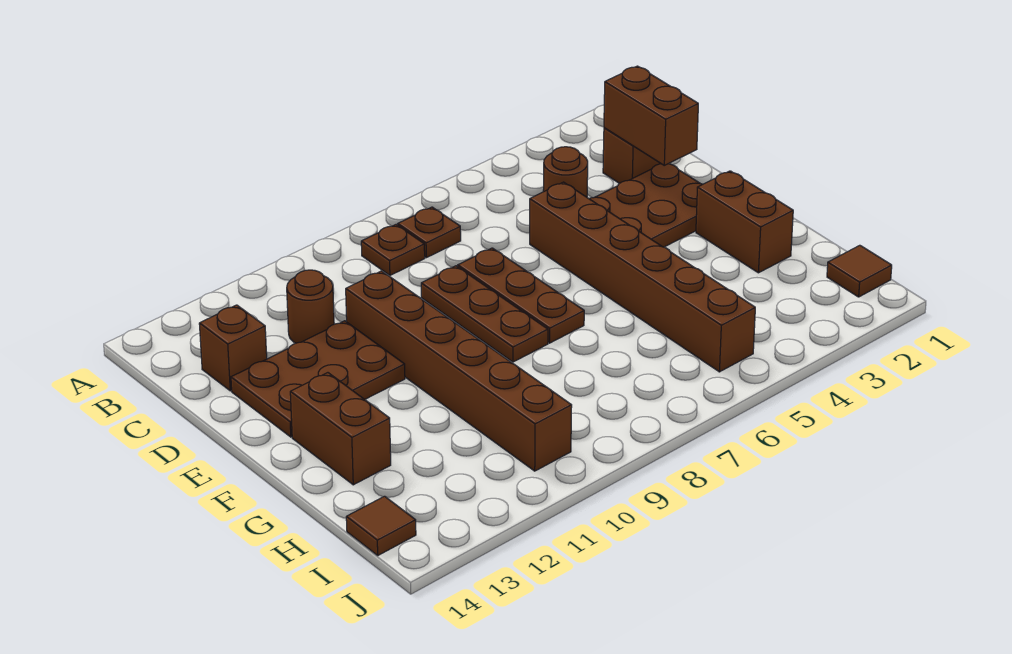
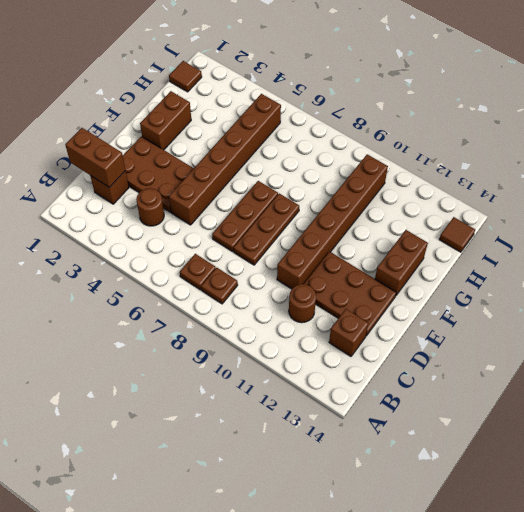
brown 1x2 brick [604,66,698,165] -> brown 1x2 brick turned to [65,128,126,187]

